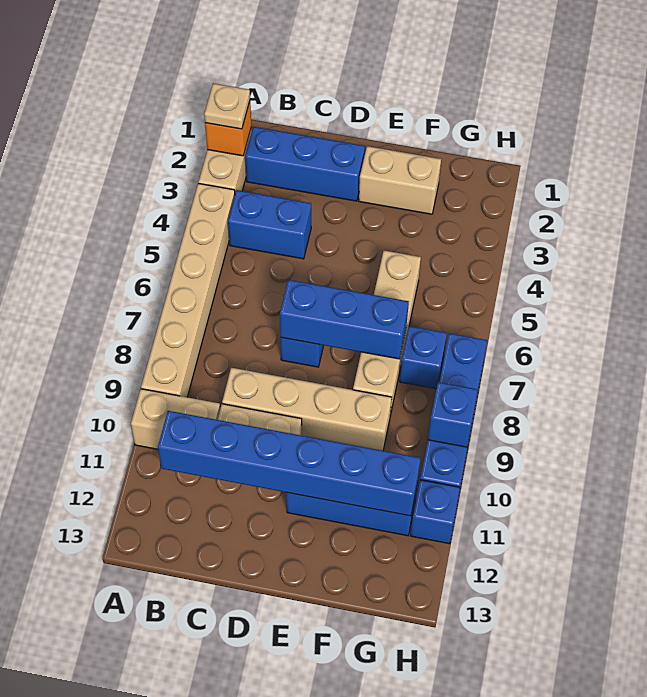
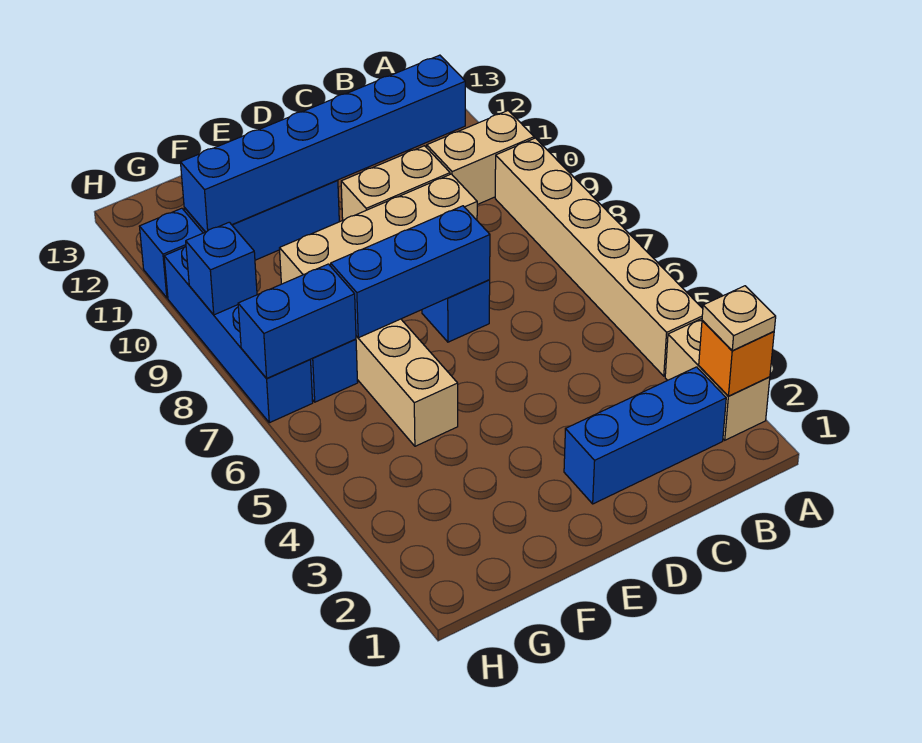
blue 1x2 brick [228,190,311,259] -> blue 1x2 brick moved to [238,264,356,378]
tan 1x2 brick [359,146,441,214] -> none

